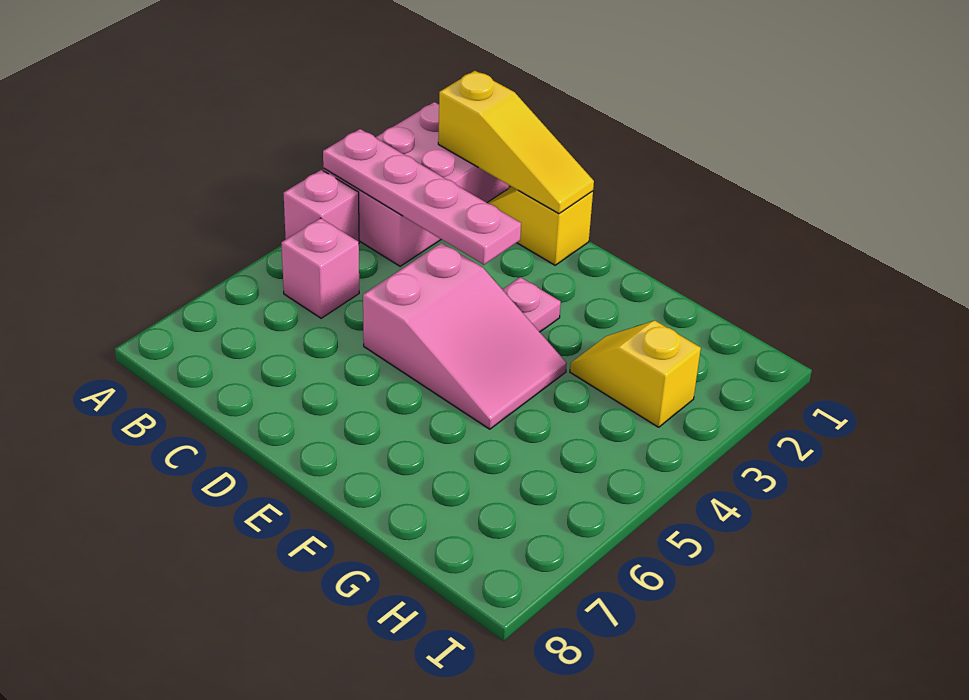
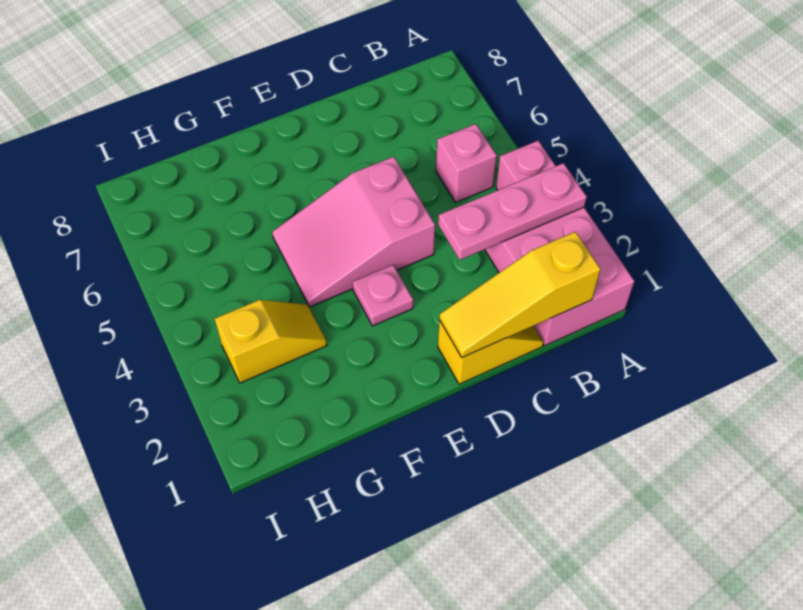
pink 1x4 plate [323,129,521,265] -> pink 1x3 plate [438,163,587,260]

